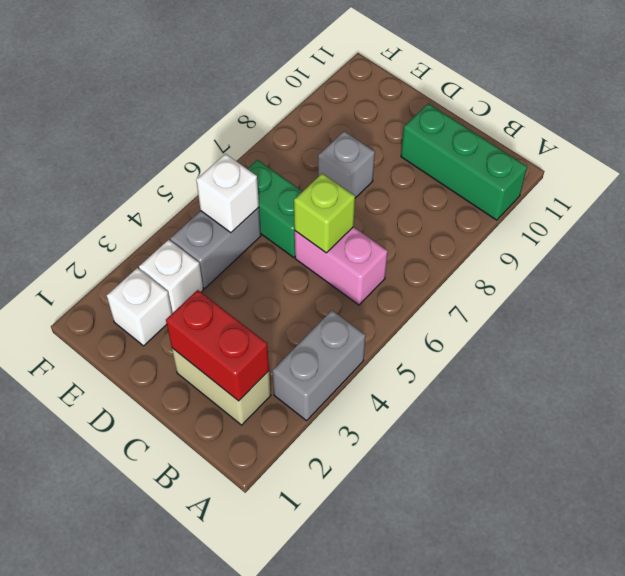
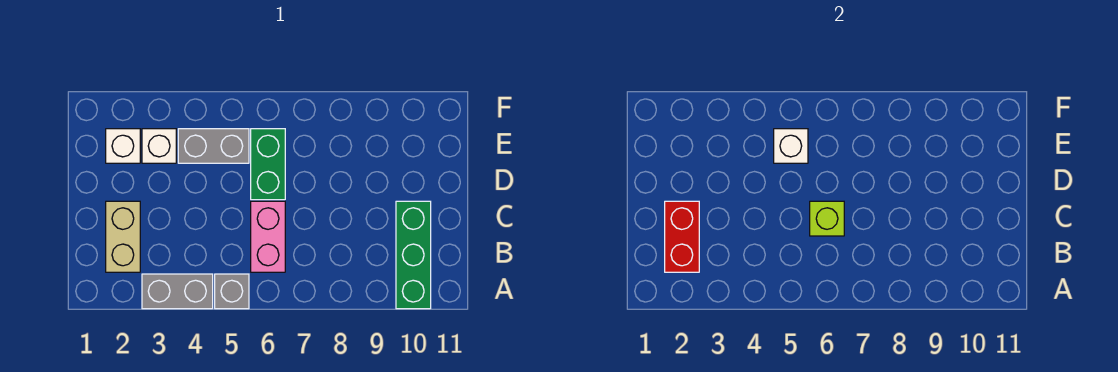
grey 1x1 brick [318,131,375,198] -> grey 1x1 brick moved to [215,274,249,309]

